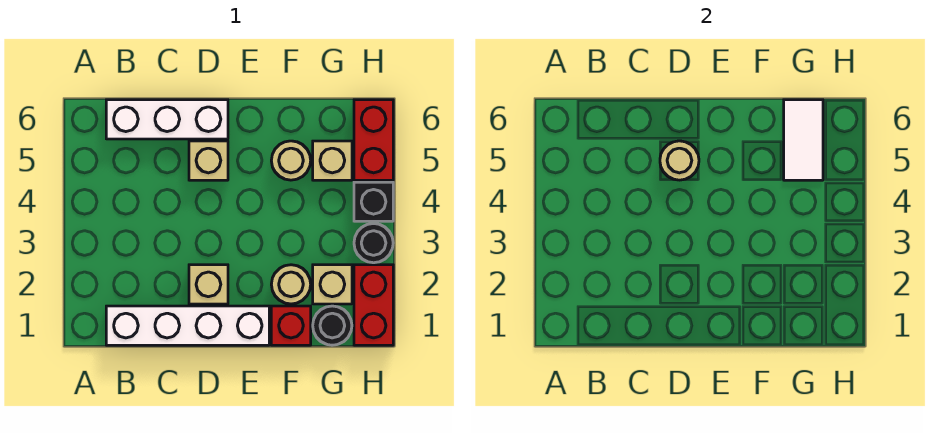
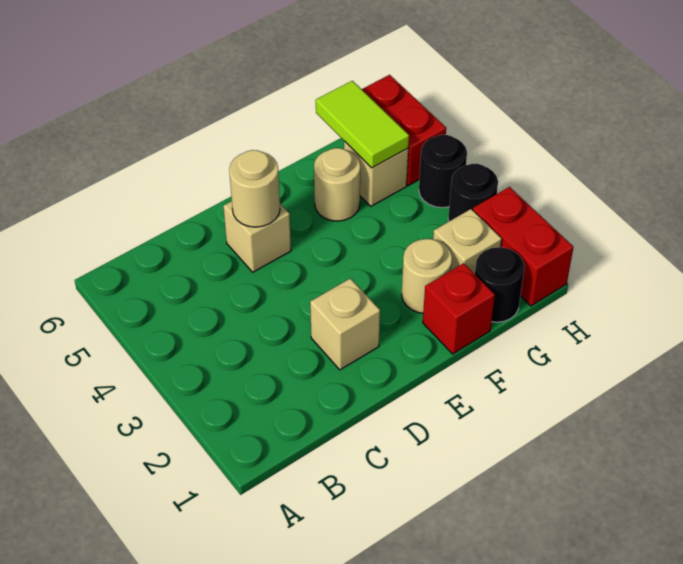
white 1x4 brick [106,306,269,345] -> none
white 1x3 brick [106,100,228,139] -> none
white 1x2 tile [784,100,823,180] -> lime 1x2 tile [316,81,409,168]
black 1x1 brick [354,182,393,221] -> black 1x1 round brick [419,135,467,208]

